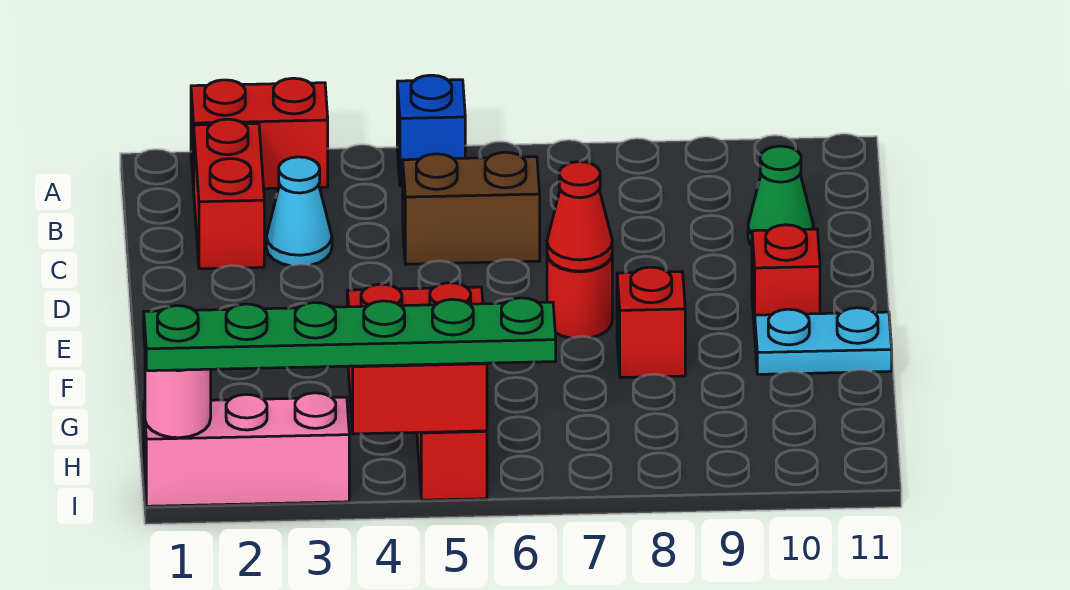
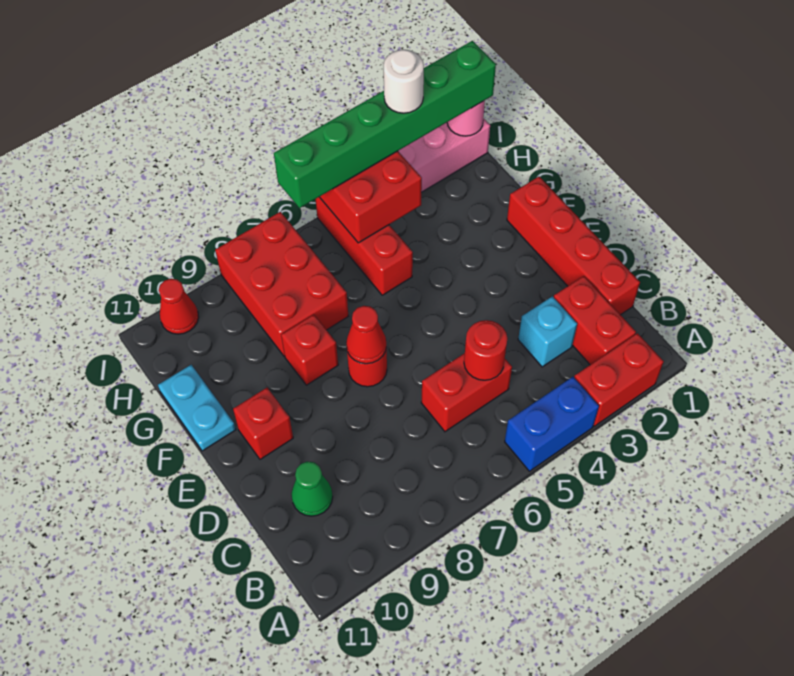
blue 1x1 brick [397,75,465,186] -> blue 1x2 brick [505,377,599,471]
none -> red 1x4 brick [507,177,640,315]
cyan 1x1 cone [266,157,332,266] -> cyan 1x1 brick [518,296,577,367]
brown 1x2 brick [403,152,540,264] -> red 1x2 brick [421,353,512,432]
none -> red 1x1 round brick [464,320,508,380]
cyan 1x2 plate [755,308,892,374] -> cyan 1x2 plate turned to [158,365,236,451]
none -> red 2x3 brick [215,212,348,356]
green 1x6 plate [144,298,556,371] -> green 1x6 brick [274,41,496,208]
none -> white 1x1 round brick [384,49,424,113]
none -> red 1x1 cone [159,279,199,334]

